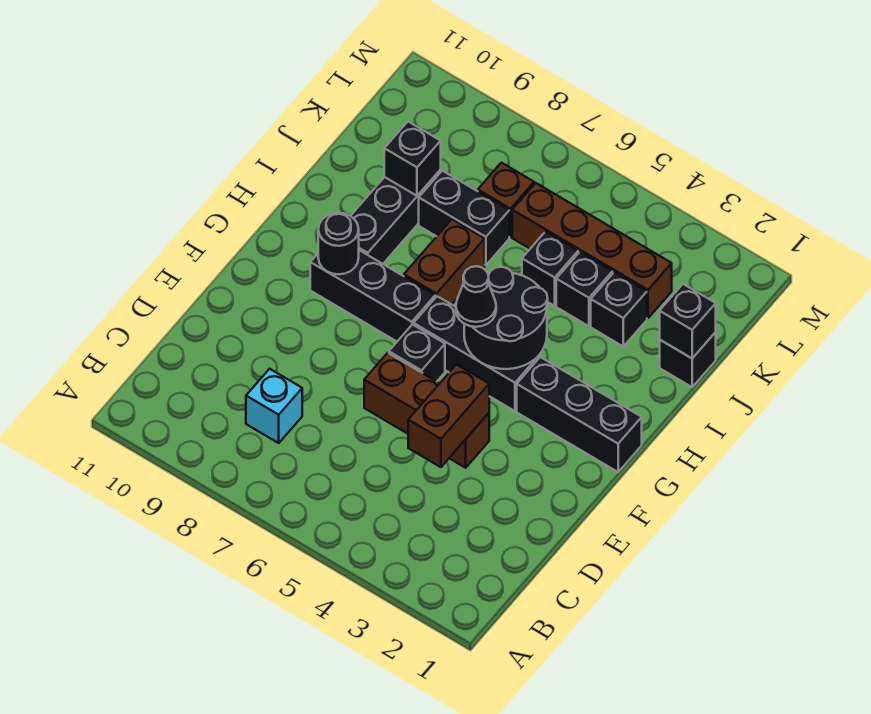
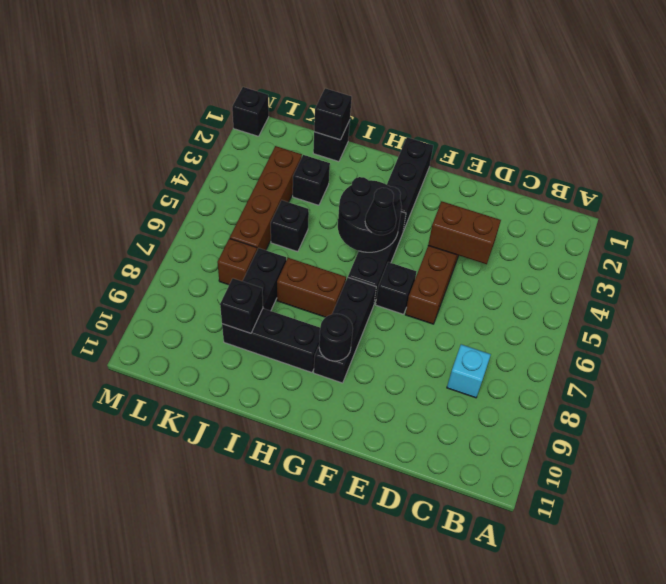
black 1x1 brick [556,252,613,326] -> black 1x1 brick moved to [232,87,269,136]

